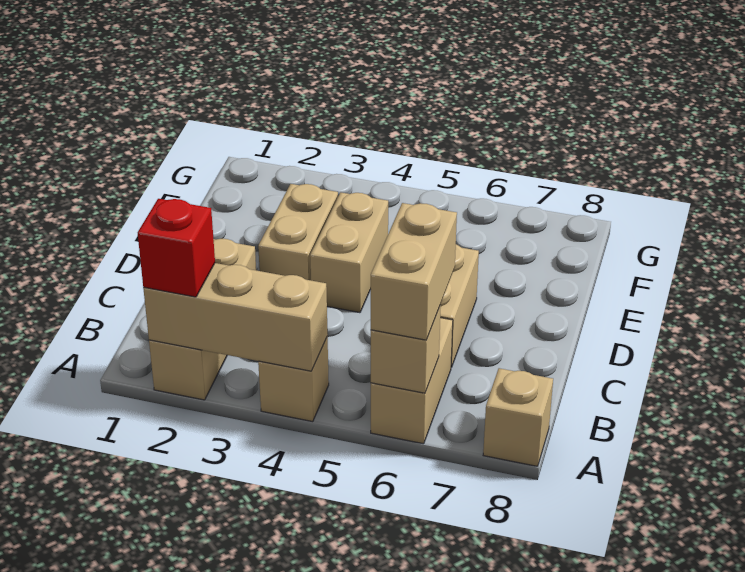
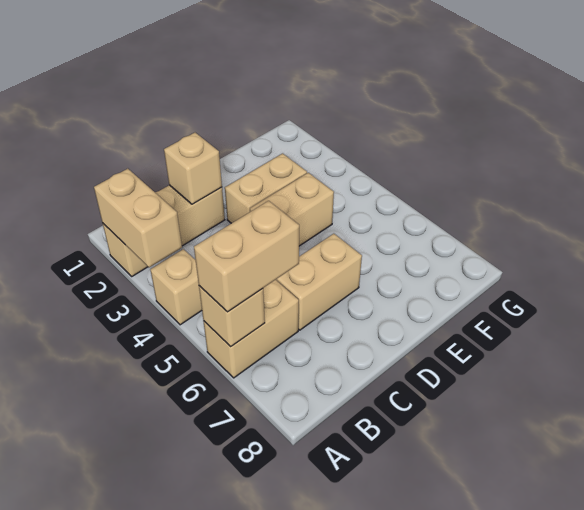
tan 1x3 brick [143,263,328,371] -> tan 1x2 brick [94,169,182,267]
red 1x1 brick [138,199,215,297] -> none
tan 1x1 brick [483,368,553,466] -> tan 1x1 brick moved to [164,133,222,204]

